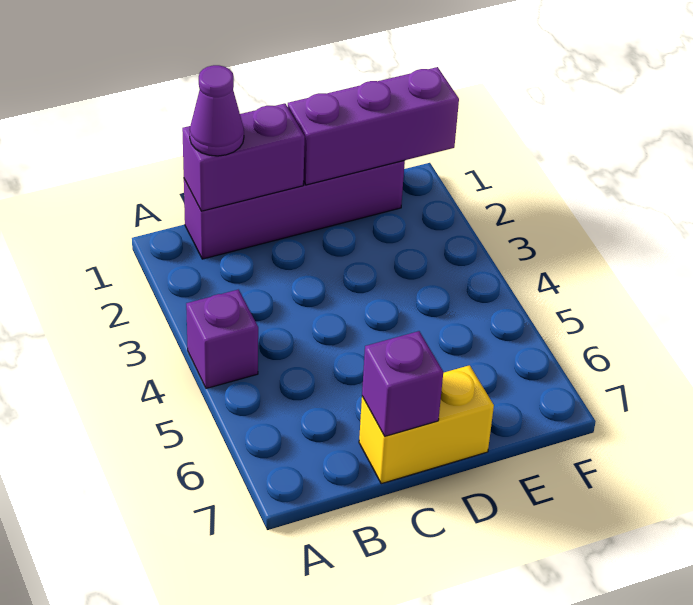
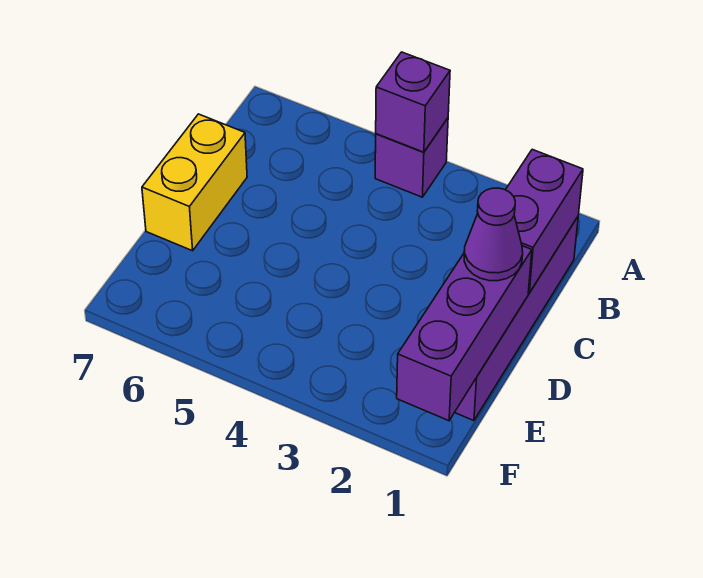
purple 1x1 cone [190,65,244,156] -> purple 1x1 cone moved to [464,188,523,281]
purple 1x1 brick [362,331,443,436] -> purple 1x1 brick moved to [376,52,450,152]

